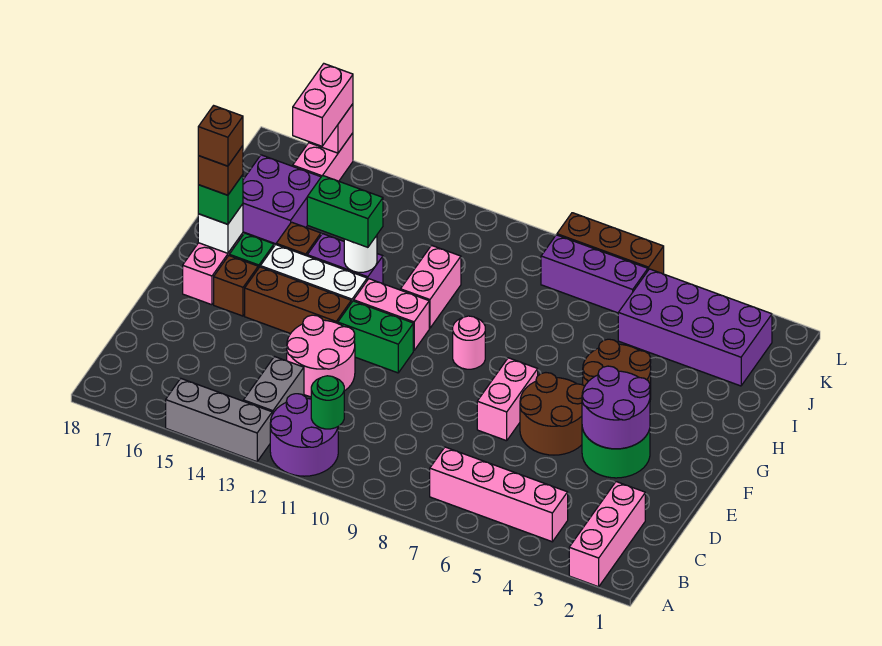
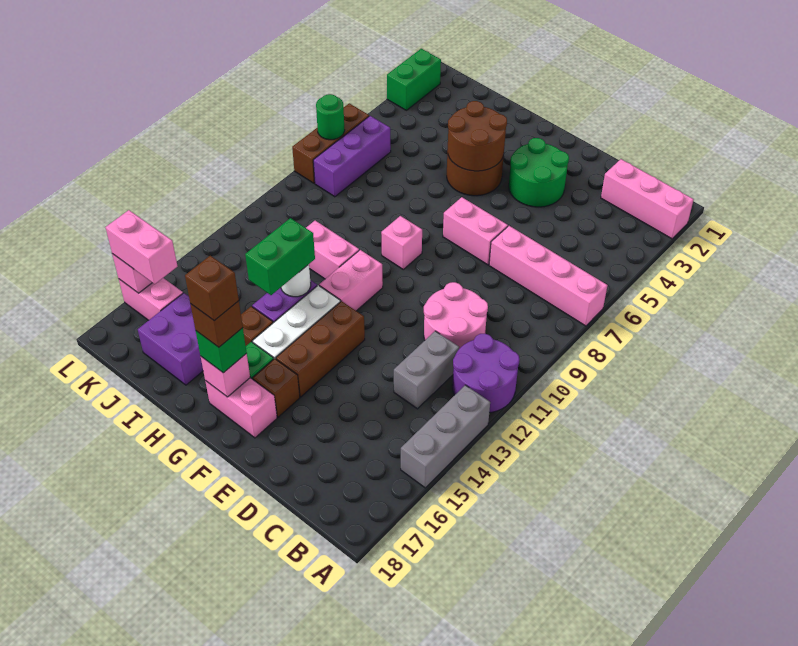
pink 1x4 brick [430,447,568,542] -> pink 1x4 brick turned to [489,226,608,326]
green 1x1 round brick [311,376,344,429] -> green 1x1 round brick moved to [316,94,345,140]
grey 1x2 brick [243,357,304,414] -> grey 1x2 brick turned to [394,331,459,409]
pink 2x2 round brick [287,315,355,397] -> pink 2x2 round brick moved to [424,282,488,349]
purple 2x2 round brick [582,366,650,449] -> none
brown 2x2 round brick [520,373,585,455] -> brown 2x2 round brick moved to [447,101,507,171]
green 1x2 brick [338,301,413,373] -> green 1x2 brick moved to [387,49,441,110]
pink 1x1 round brick [453,316,485,369] -> pink 1x1 brick [381,216,422,269]
white 1x1 brick [198,204,243,253] -> pink 1x1 brick [201,354,250,397]
purple 2x4 brick [618,269,772,386] -> none

